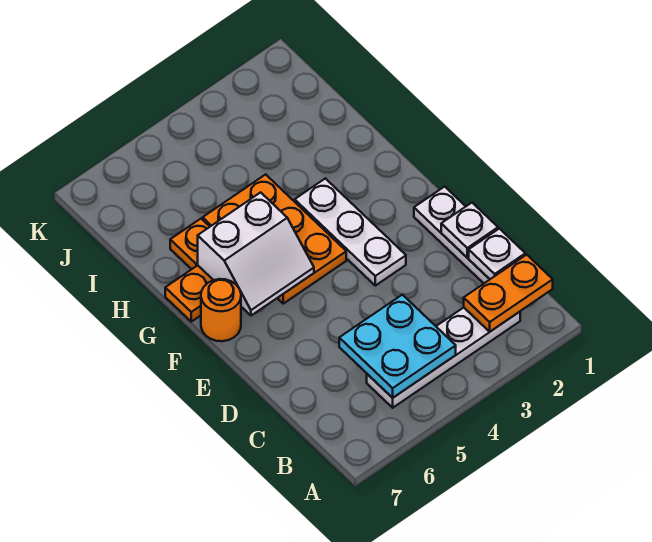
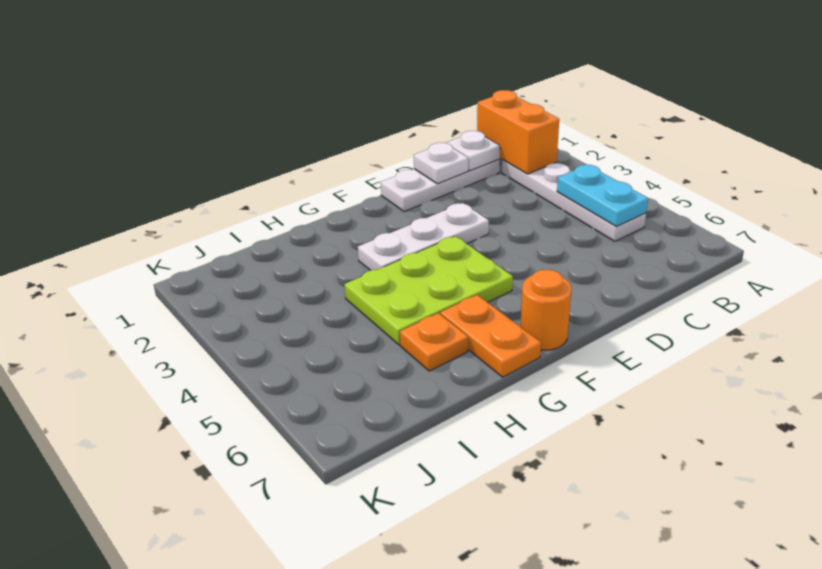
orange 1x2 plate [464,255,553,332] -> orange 1x2 brick [477,90,559,174]
cyan 2x2 plate [339,295,456,398] -> cyan 1x2 plate [557,165,648,227]
orange 2x3 plate [203,174,346,304] -> lime 2x3 plate [344,236,513,345]
white 2x2 slope [198,192,314,316] -> none

